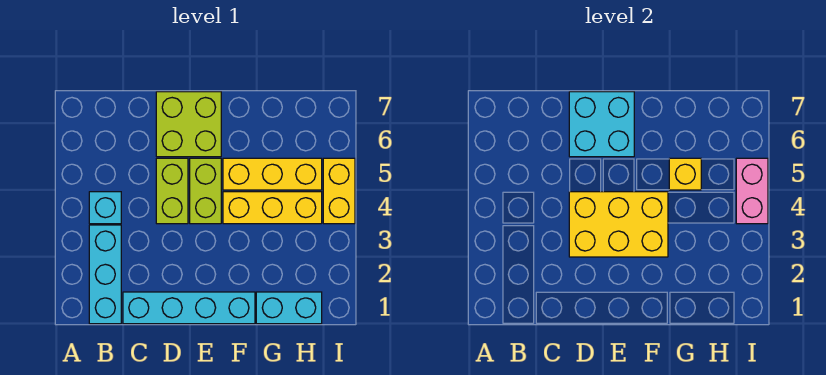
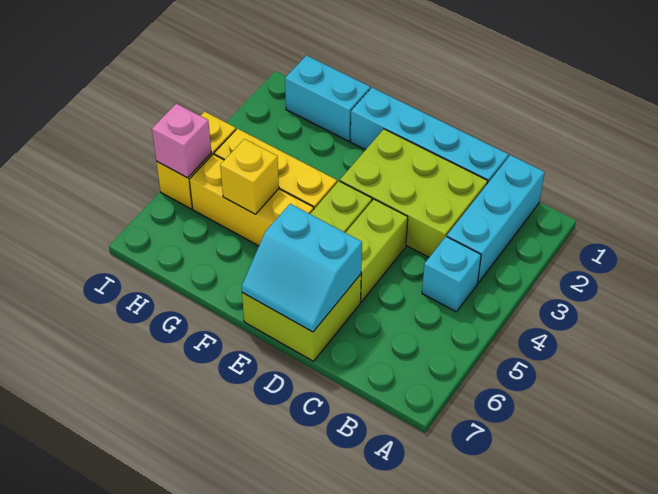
none -> lime 2x3 brick [340,129,488,257]
yellow 2x3 brick [569,192,668,257] -> none
cyan 2x2 brick [569,92,634,157] -> cyan 2x2 slope [242,204,362,332]
pink 1x2 brick [736,158,768,224] -> pink 1x1 brick [152,104,211,178]

